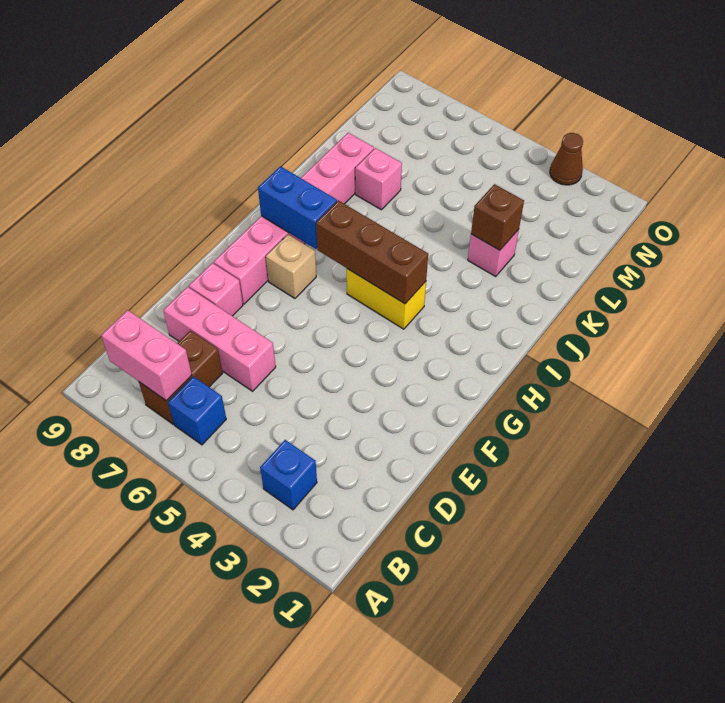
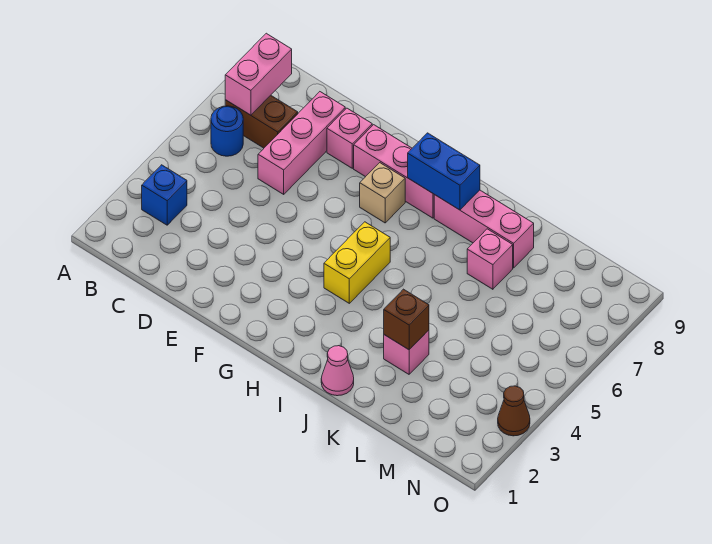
blue 1x1 brick [168,377,226,445] -> blue 1x1 round brick [211,106,243,156]
brown 1x3 brick [316,200,428,304] -> none
blue 1x2 brick [258,166,337,249] -> blue 1x2 brick turned to [408,133,480,210]
none -> pink 1x1 cone [321,346,354,396]

